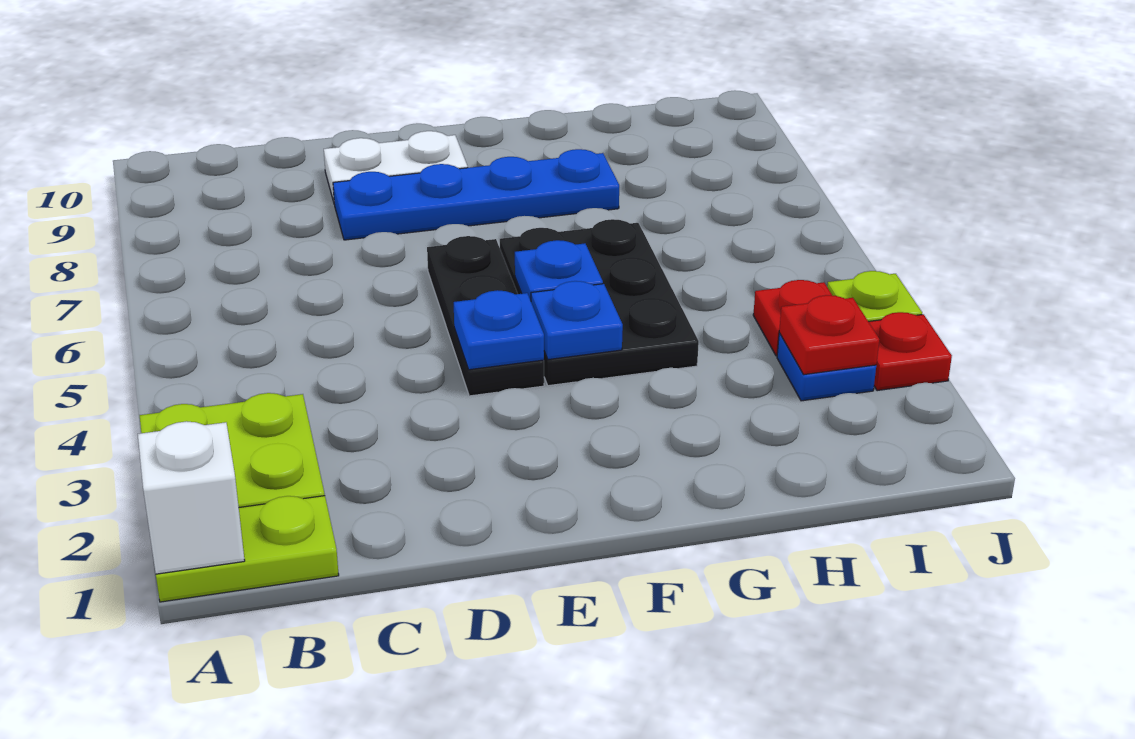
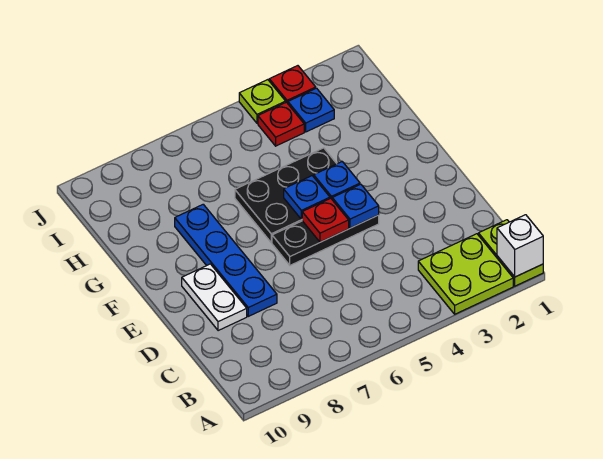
red 1x1 plate [779,295,879,375] -> red 1x1 plate moved to [302,198,349,242]

